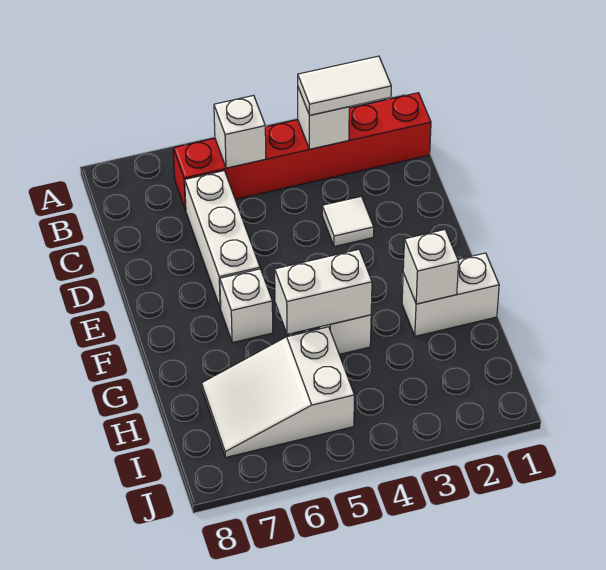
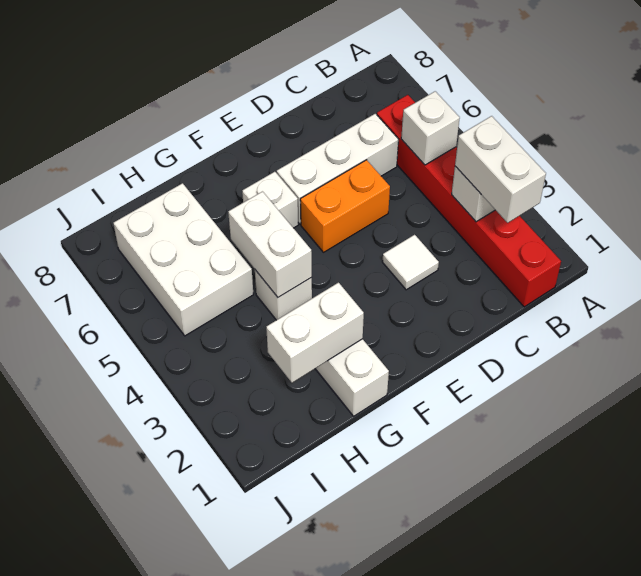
white 1x2 tile [298,56,391,115] -> white 1x2 brick [455,116,546,223]
none -> orange 1x2 brick [300,160,390,252]
white 1x1 brick [403,230,459,304] -> white 1x2 brick [266,283,364,383]
white 2x3 slope [202,327,354,457] -> white 2x3 brick [113,183,253,336]

